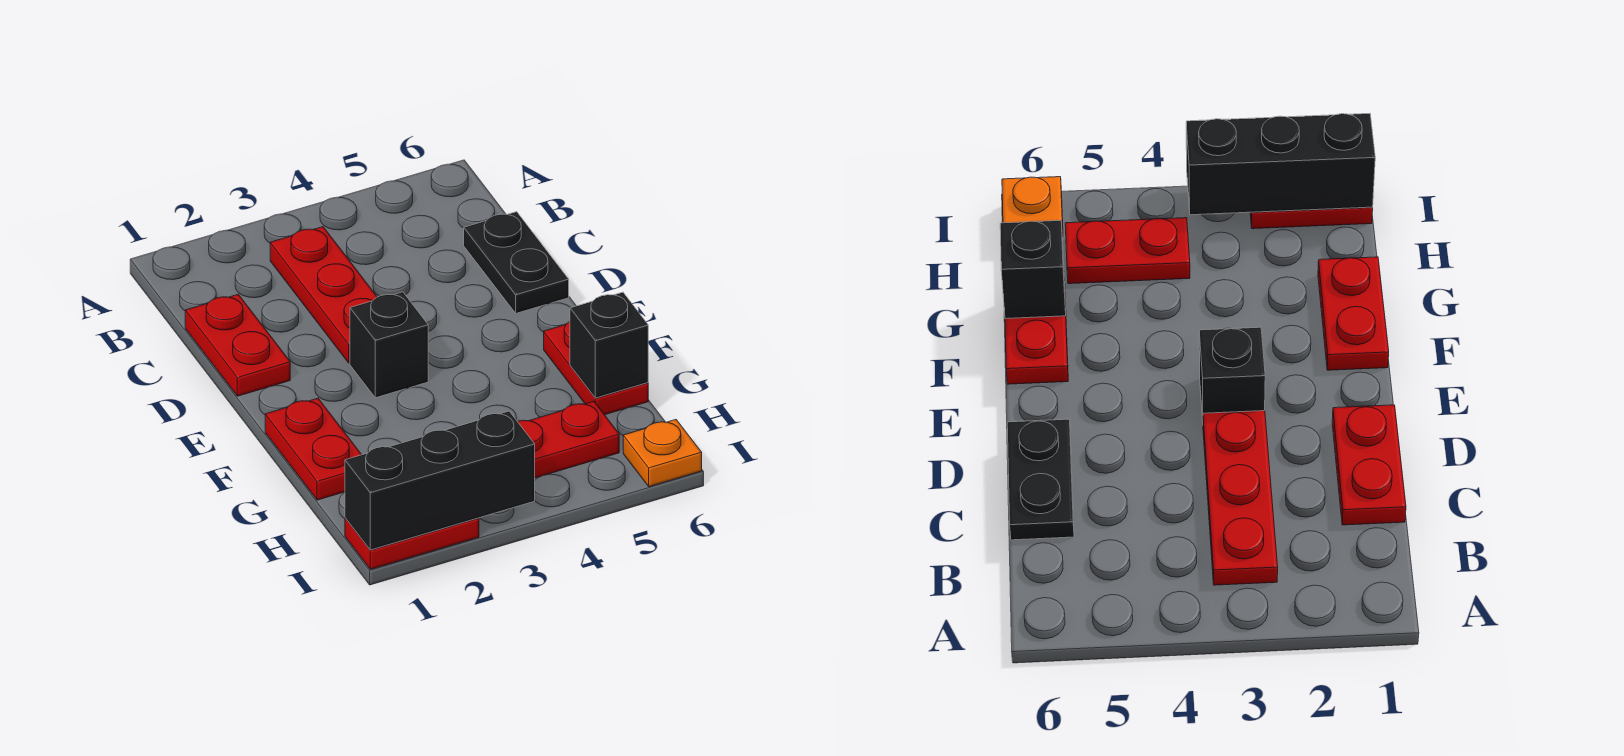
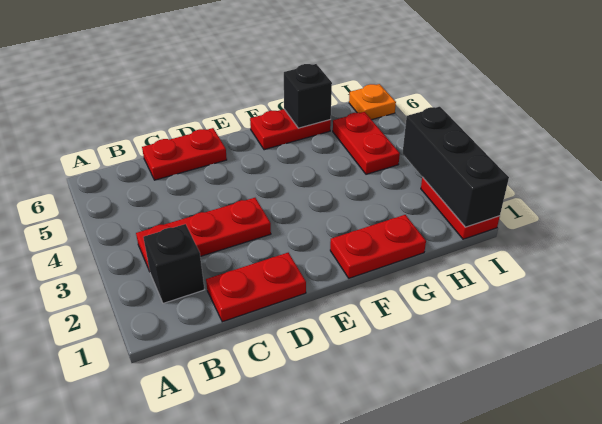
black 1x2 plate [464,212,569,313] -> red 1x2 plate [142,128,227,180]
black 1x1 brick [350,292,428,398] -> black 1x1 brick moved to [143,224,204,303]

